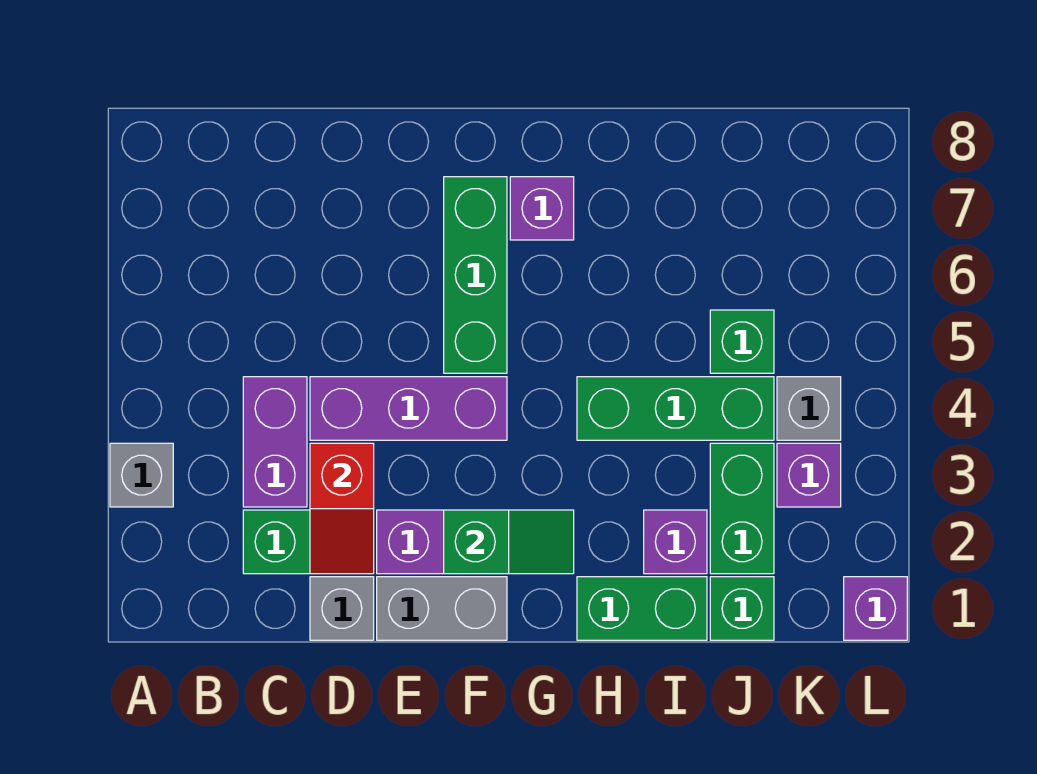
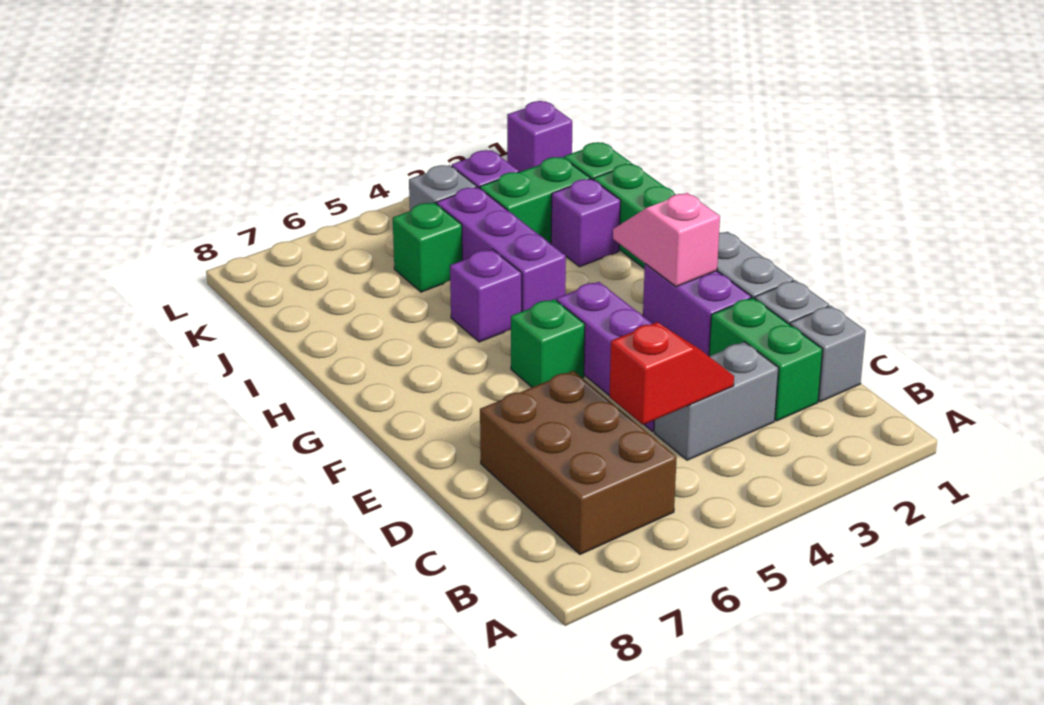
grey 1x1 brick [110,443,173,507] -> grey 1x1 brick moved to [790,306,866,402]
none -> brown 2x3 brick [480,371,677,554]
purple 1x2 brick [243,377,307,507] -> grey 1x2 brick [654,342,779,460]
red 1x2 slope [310,443,374,574] -> red 1x2 slope moved to [610,322,734,425]
green 1x2 slope [444,510,574,574] -> pink 1x2 slope [613,193,720,287]
green 1x3 brick [444,177,507,373] -> green 1x1 brick [511,299,585,387]
purple 1x1 brick [510,177,574,240] -> purple 1x1 brick moved to [450,249,522,342]
green 1x3 brick [577,377,774,440] -> purple 1x3 brick [437,187,566,311]

